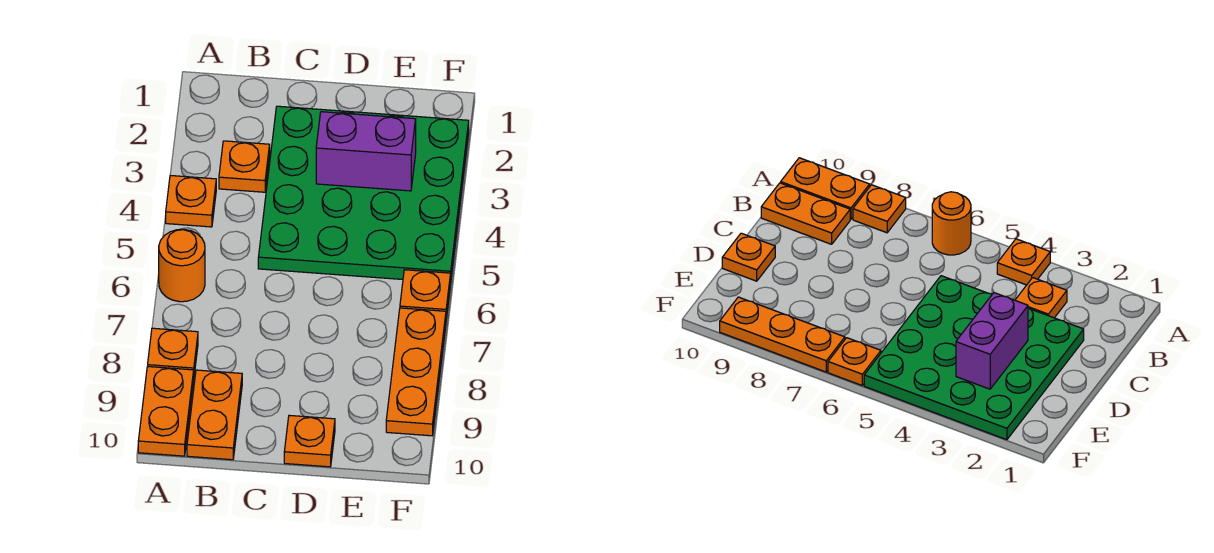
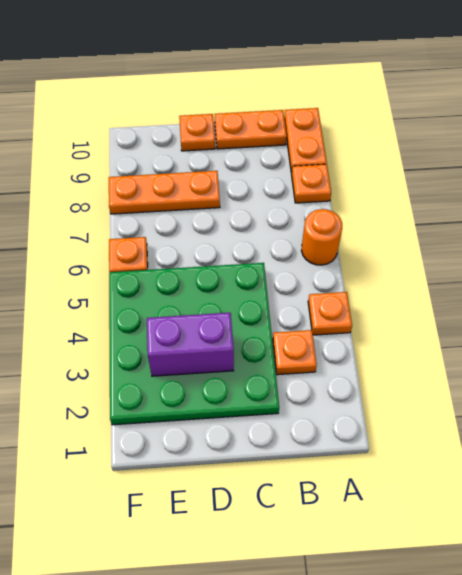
orange 1x2 plate [187,370,242,460] -> orange 1x2 plate turned to [215,110,287,149]
orange 1x3 plate [386,308,446,436] -> orange 1x3 plate turned to [109,171,220,214]

